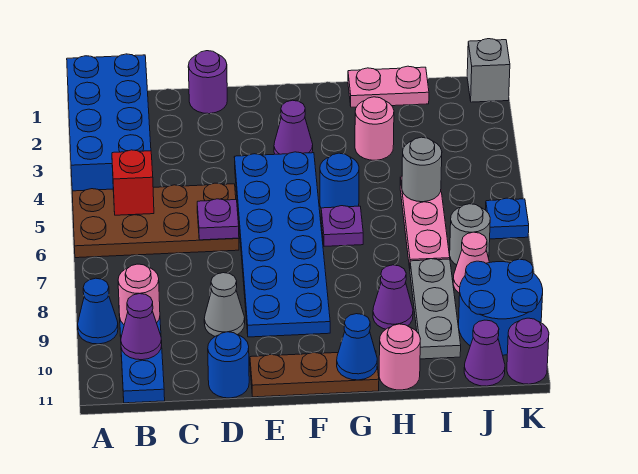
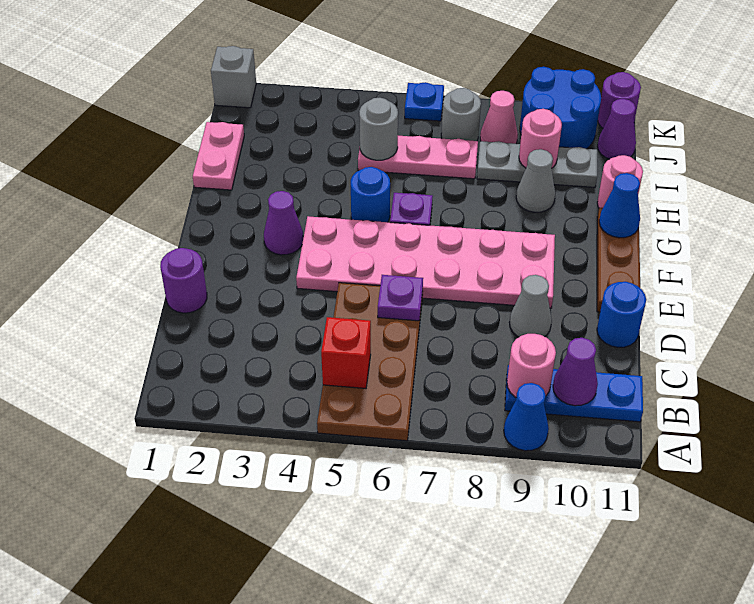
blue 2x4 brick [67,54,151,191] -> none
blue 2x6 plate [234,152,330,337] -> pink 2x6 plate [296,216,555,308]
pink 1x1 round brick [355,97,394,160] -> pink 1x1 round brick moved to [519,109,562,168]
purple 1x1 cone [373,265,413,329] -> grey 1x1 cone [516,149,555,212]

